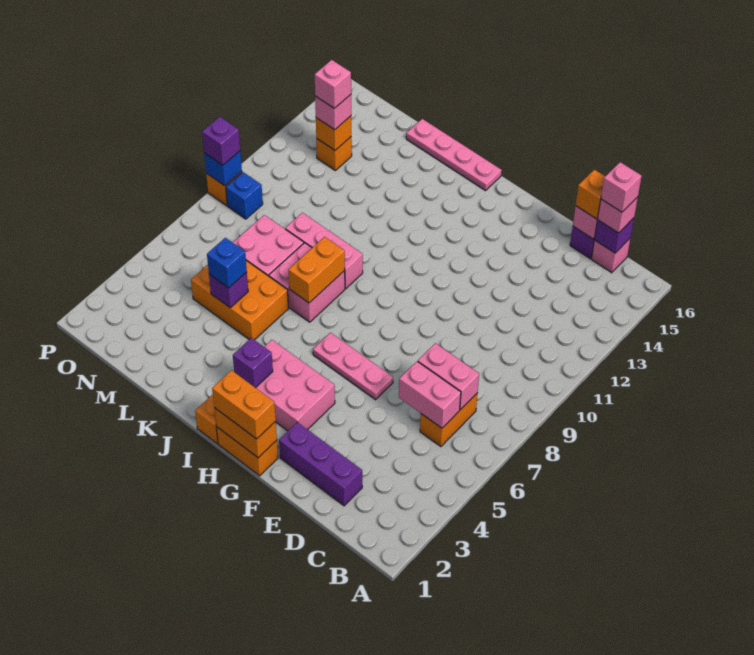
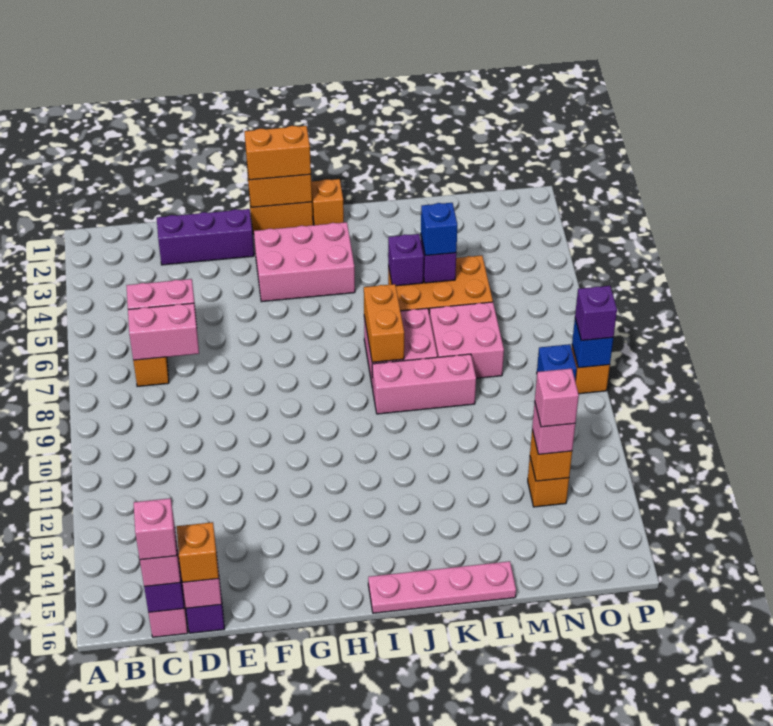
pink 1x3 plate [313,333,393,400] -> none
purple 1x1 brick [233,338,273,388] -> purple 1x1 brick moved to [388,234,424,286]

